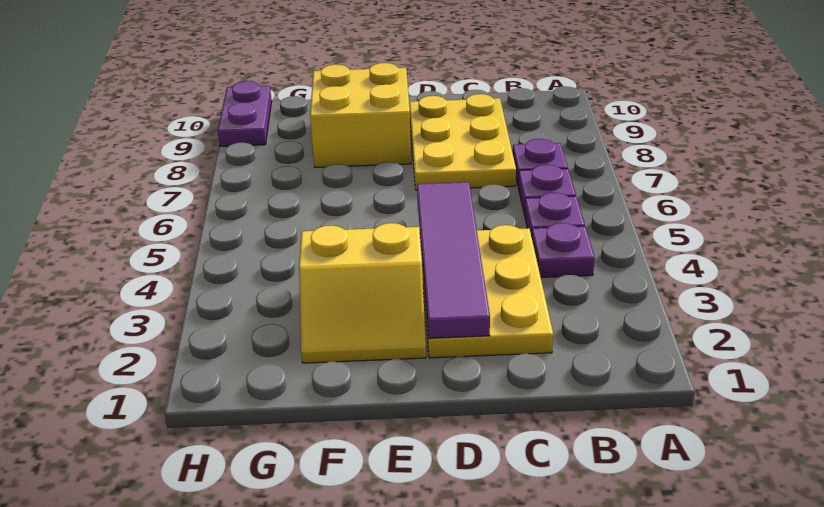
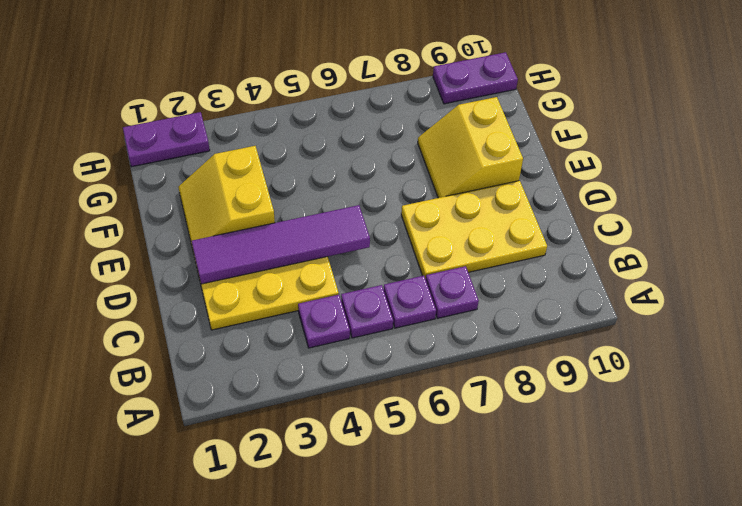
yellow 2x2 brick [310,63,411,167] -> yellow 2x2 slope [418,97,523,198]
none -> purple 1x2 plate [123,112,210,167]

